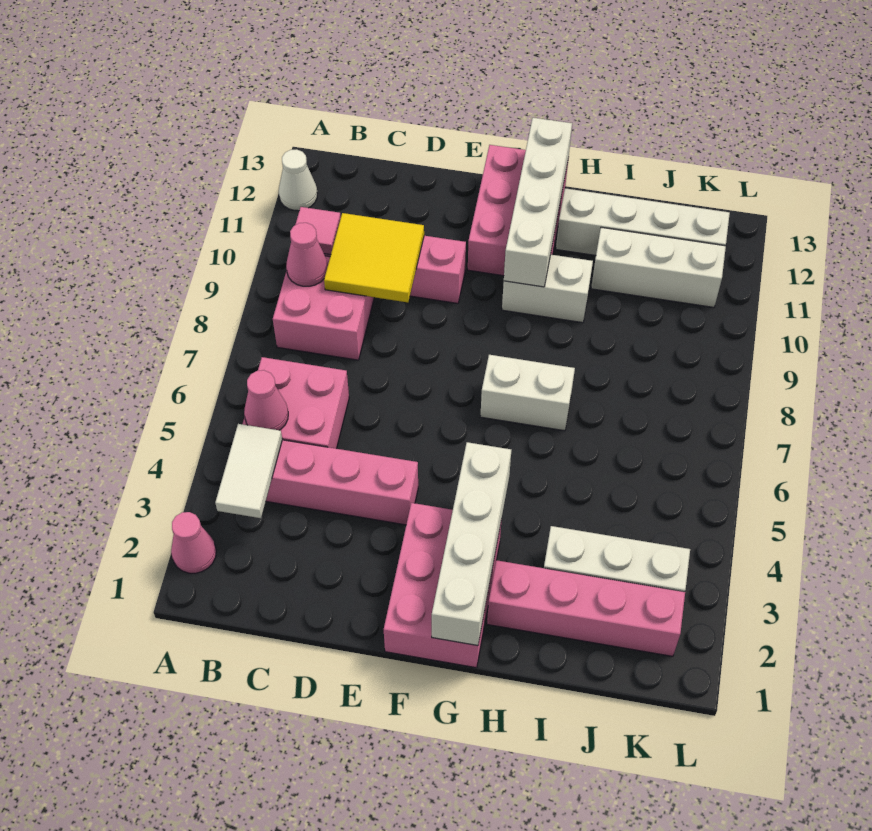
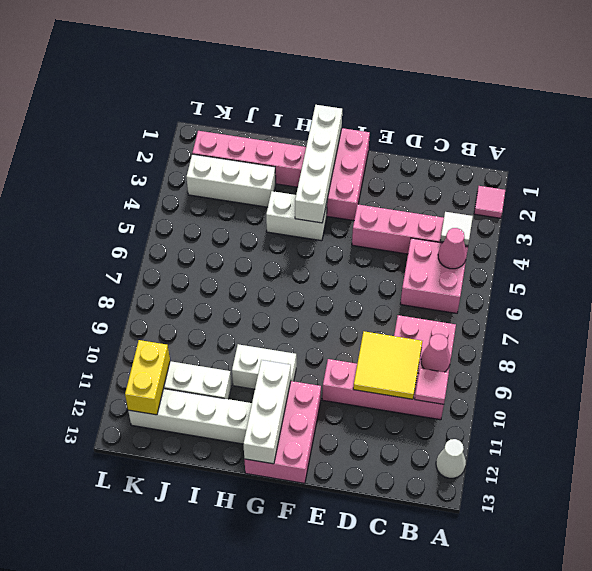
pink 1x1 cone [171,512,216,573] -> pink 1x1 tile [474,186,505,218]
white 1x2 tile [215,424,282,518] -> white 1x1 tile [440,212,473,245]
white 1x2 brick [480,355,575,431] -> white 1x2 brick moved to [266,191,327,241]
white 1x4 brick [504,118,572,287] -> white 1x3 brick [243,360,291,464]
none -> yellow 1x2 brick [125,340,170,415]

